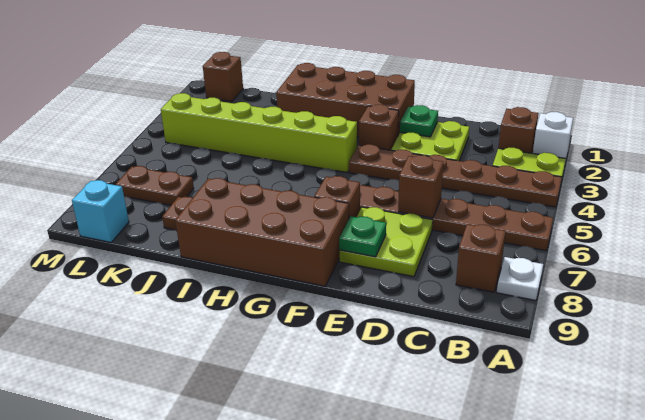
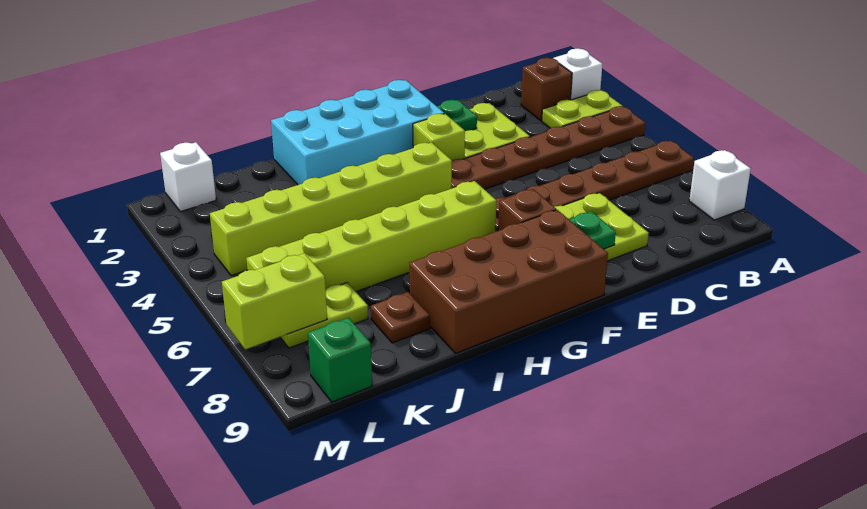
white 1x1 plate [497,257,543,301] -> white 1x1 brick [689,150,751,220]
brown 1x1 brick [456,224,506,292] -> none
brown 1x1 brick [398,155,443,218] -> none
brown 2x4 brick [276,63,415,137] -> cyan 2x4 brick [271,80,444,185]
brown 1x1 brick [359,105,399,150] -> lime 1x1 brick [413,114,465,160]
none -> lime 1x6 brick [246,181,496,292]
brown 1x2 plate [115,166,194,205] -> lime 1x2 plate [280,283,368,348]
brown 1x1 brick [203,52,243,102] -> white 1x1 brick [160,142,216,212]
none -> lime 1x2 brick [222,253,327,349]
cyan 1x1 brick [72,180,129,242] -> green 1x1 brick [308,318,372,402]

